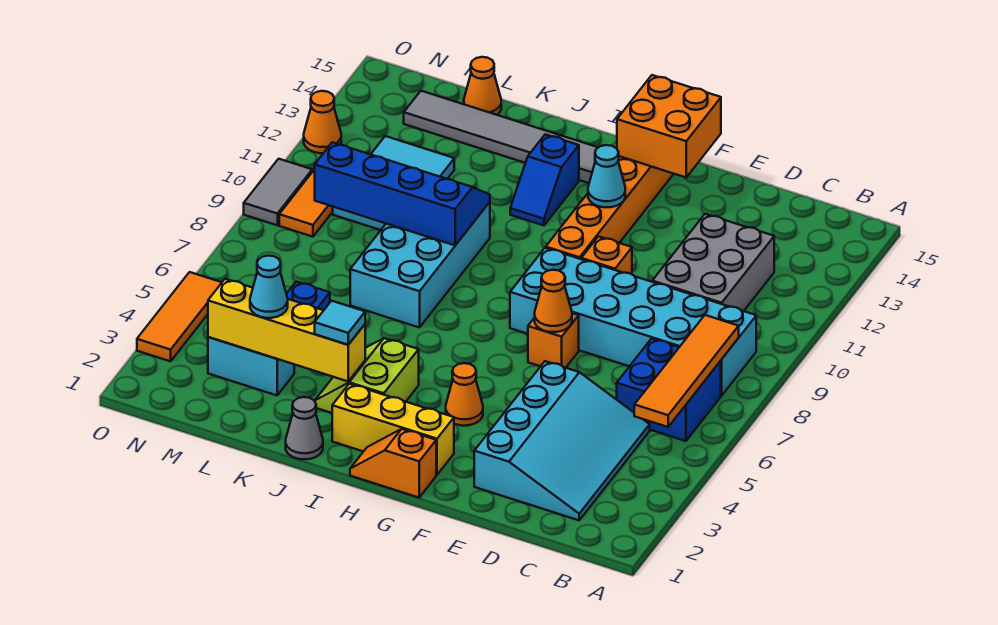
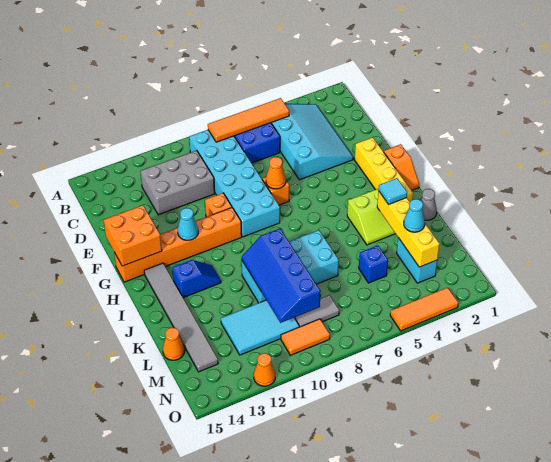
cyan 3x4 slope [474,361,650,520] -> cyan 3x4 slope turned to [271,104,353,180]
yellow 1x3 brick [332,384,454,475] -> yellow 1x4 brick [355,137,413,202]
orange 1x1 cone [446,363,483,426] -> none
grey 1x2 tile [244,159,312,225] -> grey 1x2 tile moved to [294,295,339,327]

